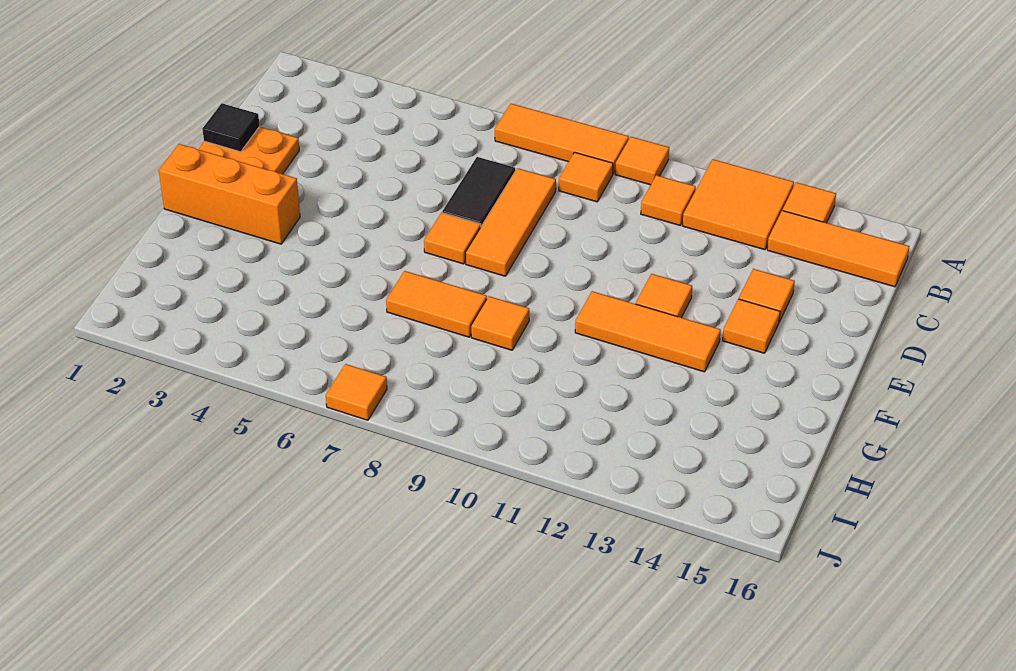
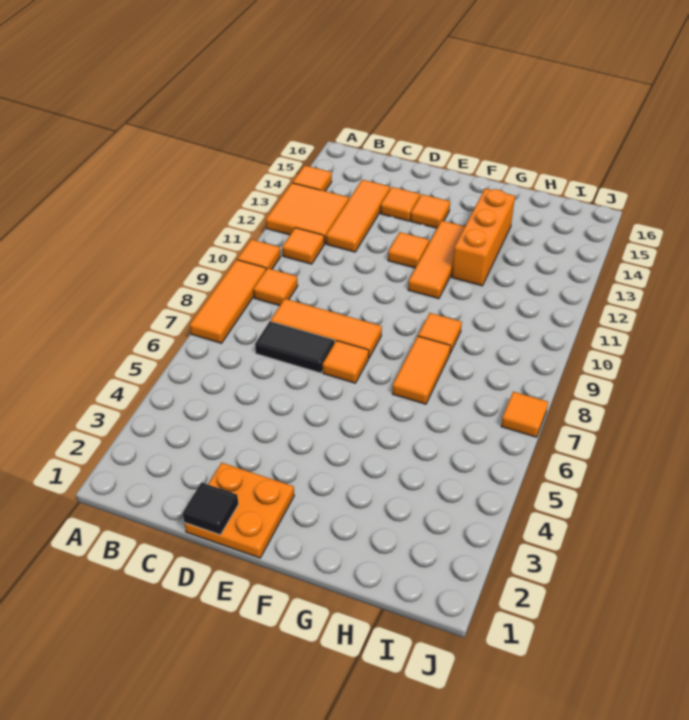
orange 1x3 tile [767,210,910,287] -> orange 1x3 tile moved to [326,180,390,252]
orange 1x3 brick [159,144,300,244] -> orange 1x3 brick moved to [452,188,515,286]

